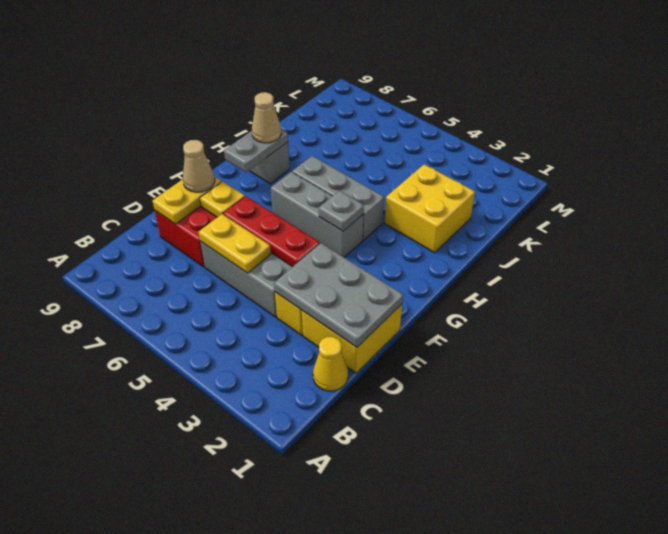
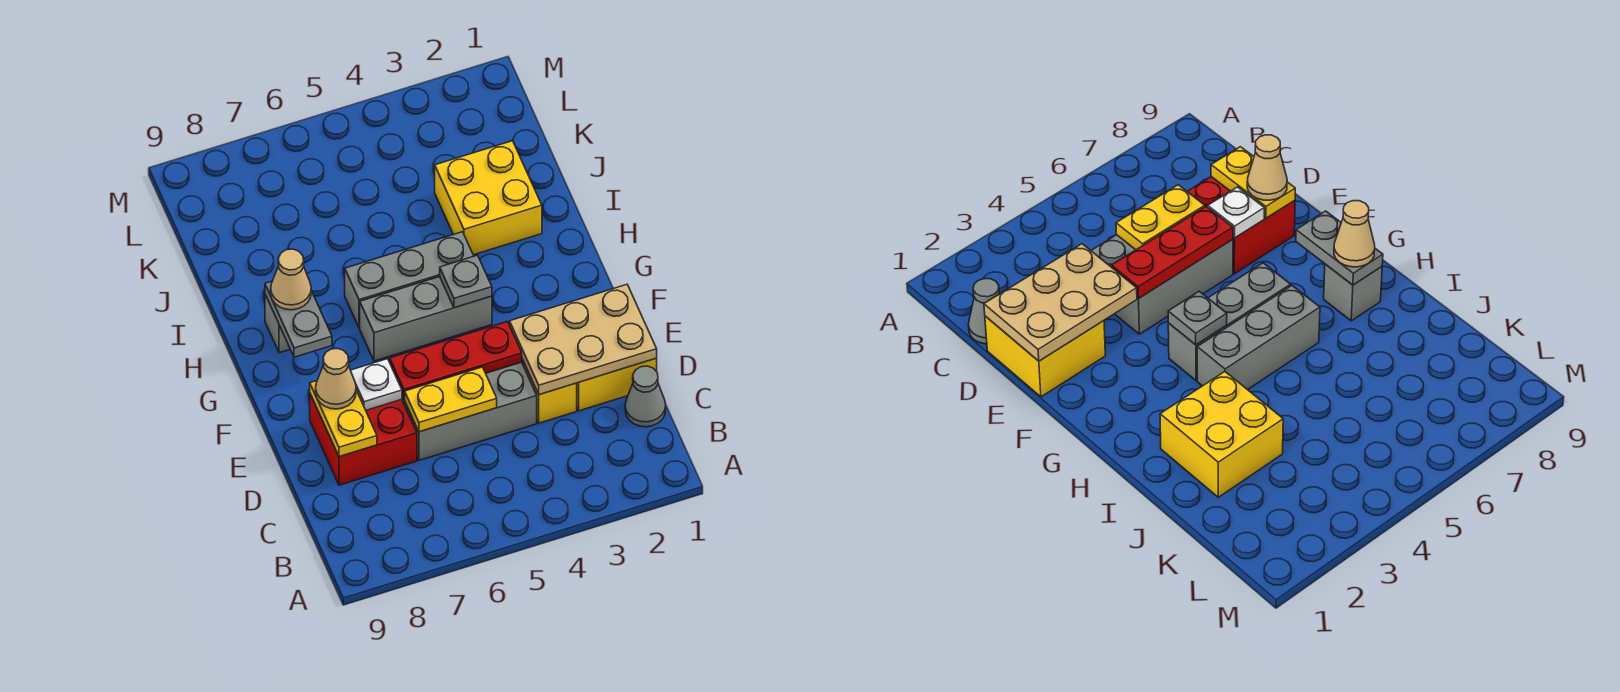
yellow 1x1 cone [313,337,348,391] -> grey 1x1 cone [625,366,666,427]
grey 2x3 plate [274,243,403,347] -> tan 2x3 plate [510,285,657,395]
yellow 1x1 plate [200,181,245,217] -> white 1x1 plate [351,359,402,410]

